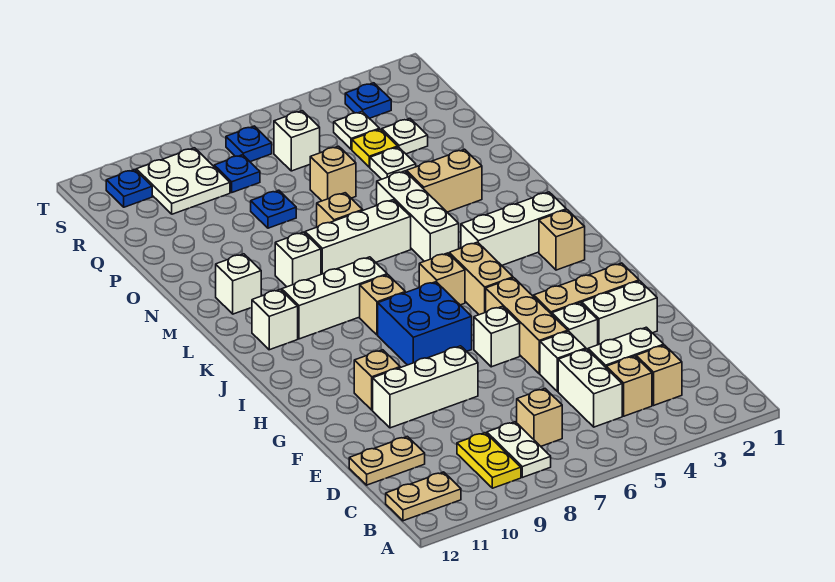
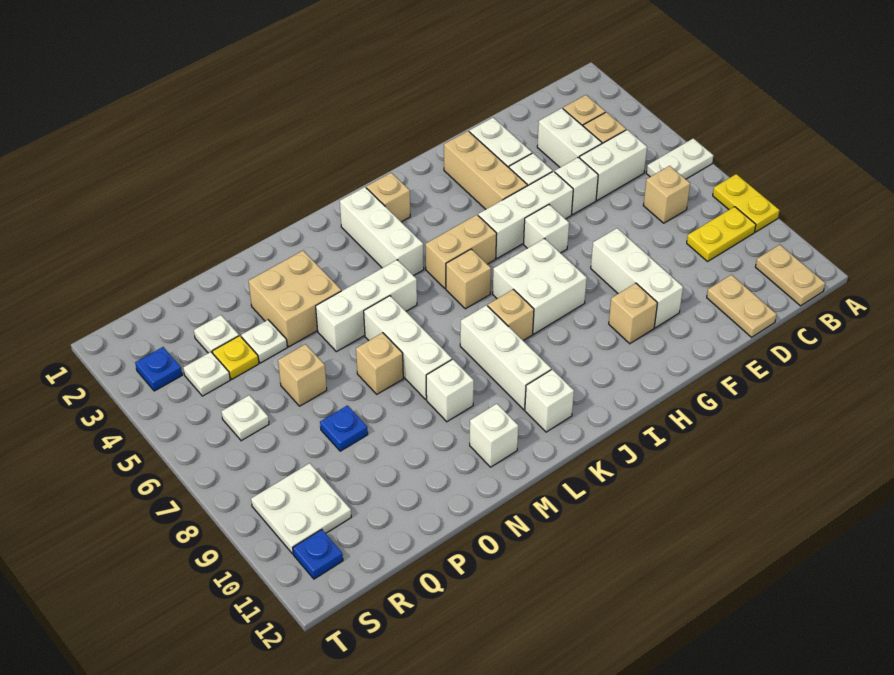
none -> yellow 1x2 plate [713,174,780,232]
white 1x2 plate [487,422,551,477] -> white 1x2 plate moved to [646,138,714,179]
tan 1x3 brick [486,278,568,374] -> white 1x3 brick [478,171,573,258]
blue 2x2 brick [378,282,472,365] -> white 2x2 brick [493,238,587,334]
tan 1x2 brick [406,149,482,212] -> tan 2x2 brick [249,251,341,347]
white 1x1 brick [274,111,320,171] -> white 1x1 plate [221,395,269,441]
blue 1x1 plate [214,155,260,192] -> none
blue 1x1 plate [226,126,272,162] -> none

